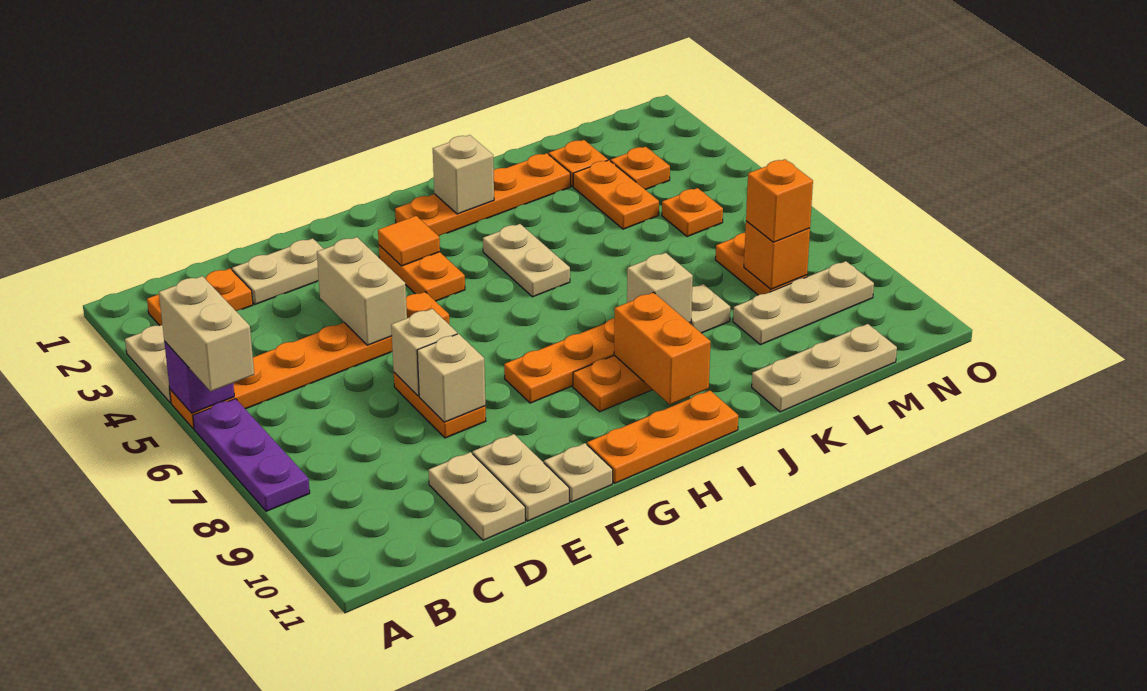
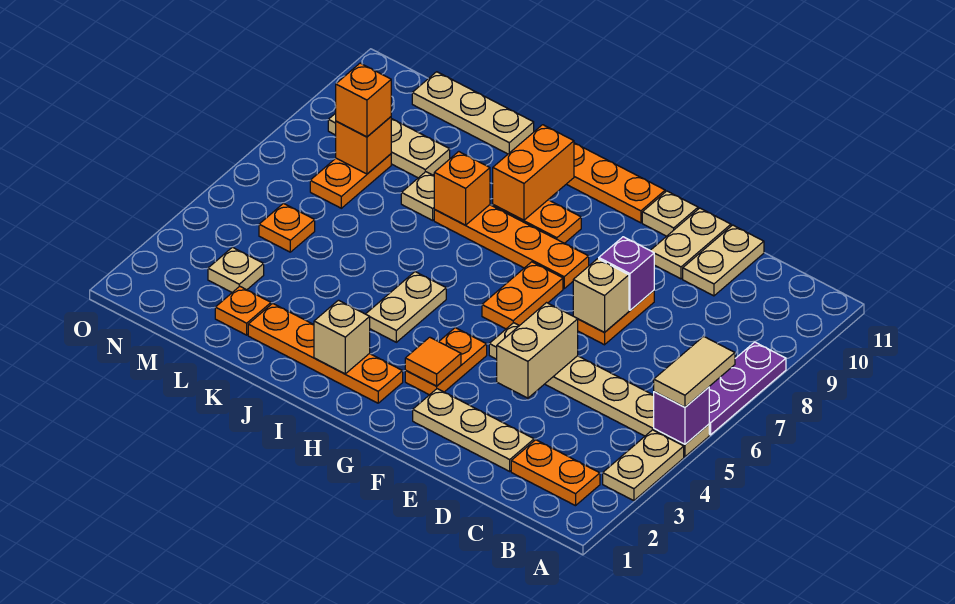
orange 1x6 plate [170,292,449,429] -> tan 1x6 plate [489,323,709,457]
tan 1x2 brick [159,276,254,392] -> tan 1x2 tile [654,336,735,407]
tan 1x2 plate [232,238,323,304] -> tan 1x3 plate [413,389,534,471]
tan 1x1 brick [417,334,485,422] -> purple 1x1 brick [599,237,654,310]
tan 1x1 brick [627,253,693,323] -> orange 1x1 brick [434,152,490,225]
orange 1x2 plate [573,160,659,229] -> orange 1x2 plate moved to [482,262,563,329]
orange 1x1 plate [611,147,670,190] -> tan 1x1 plate [208,247,264,292]

